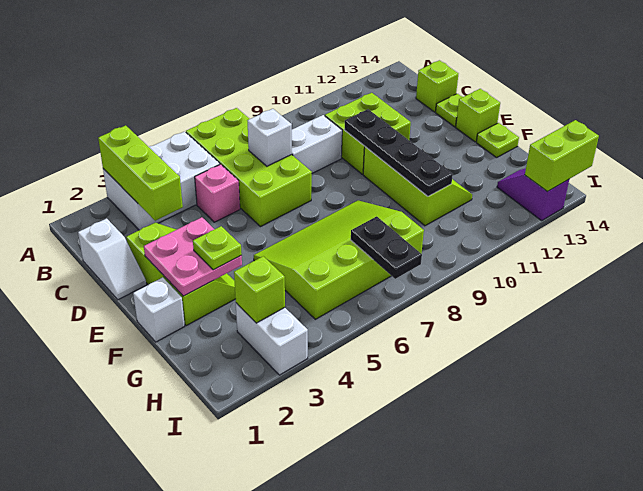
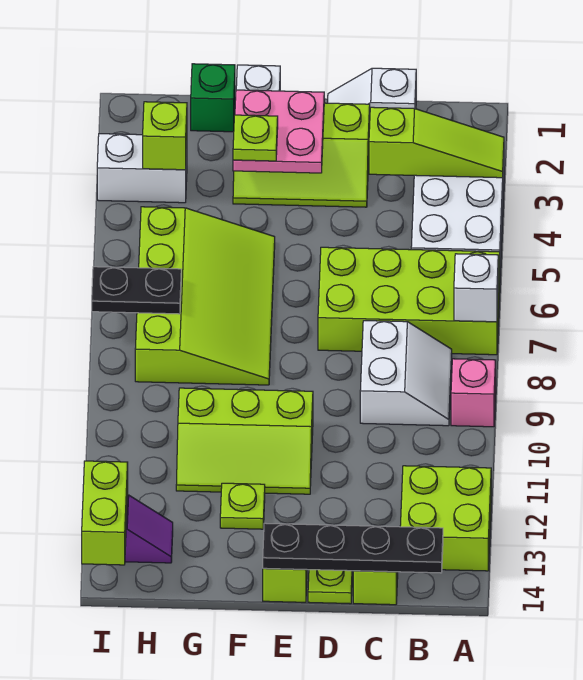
lime 1x3 brick [98,125,183,221] -> lime 1x3 slope [369,107,504,178]
pink 1x1 brick [195,164,240,222] -> pink 1x1 brick moved to [451,359,496,427]
white 1x1 brick [248,109,292,166] -> white 1x1 brick moved to [454,254,498,322]
lime 2x2 brick [325,93,411,174] -> lime 2x2 brick moved to [400,466,491,571]
black 1x4 plate [344,109,453,196] -> black 1x4 plate moved to [263,523,443,573]
lime 1x1 plate [476,123,519,158] -> lime 1x1 plate moved to [220,483,265,529]
none -> green 1x1 brick [191,64,235,132]

